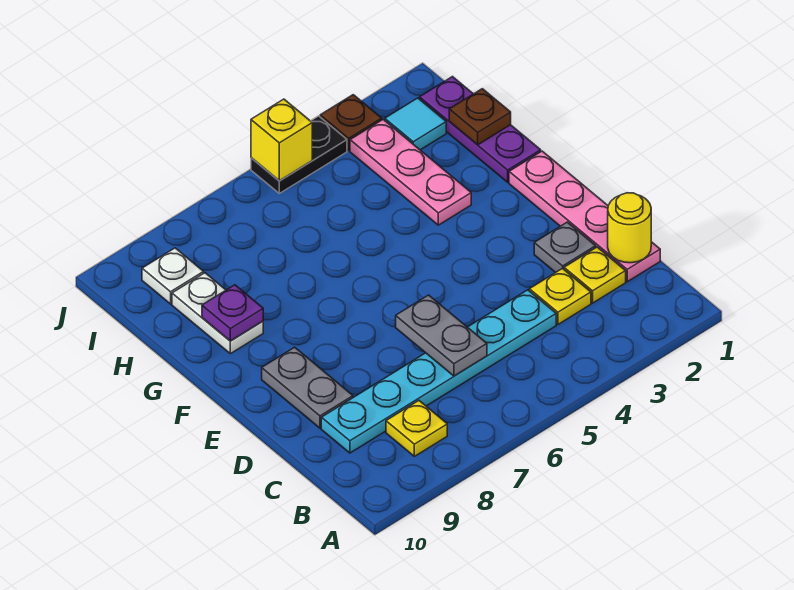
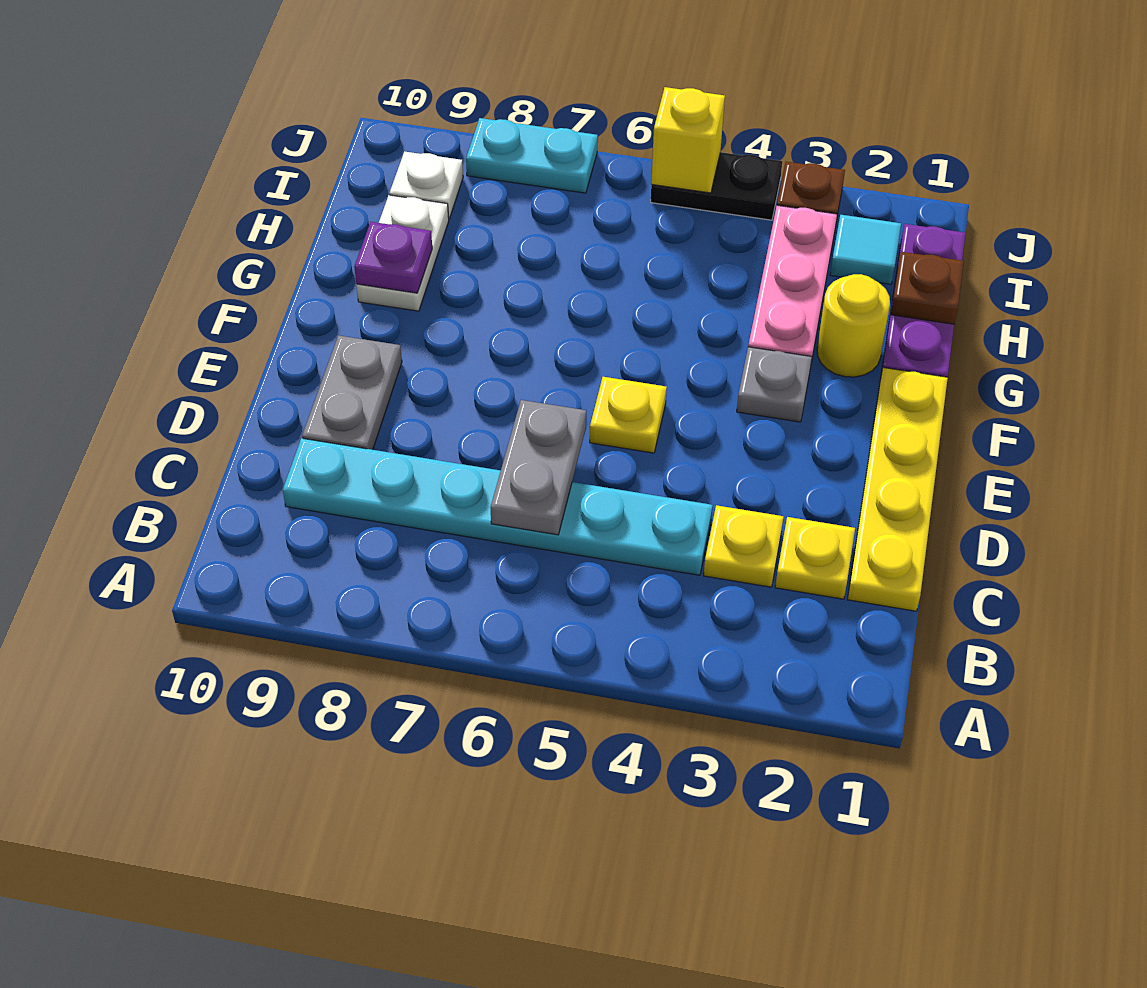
yellow 1x1 plate [386,401,447,456] -> yellow 1x1 plate moved to [590,377,667,453]
pink 1x4 plate [509,151,660,282] -> yellow 1x4 plate [847,367,948,611]
yellow 1x1 round brick [608,193,651,263] -> yellow 1x1 round brick moved to [817,274,890,377]
grey 1x1 plate [534,222,596,273] -> grey 1x1 plate moved to [737,347,812,422]
none -> cyan 1x2 plate [466,118,598,193]

